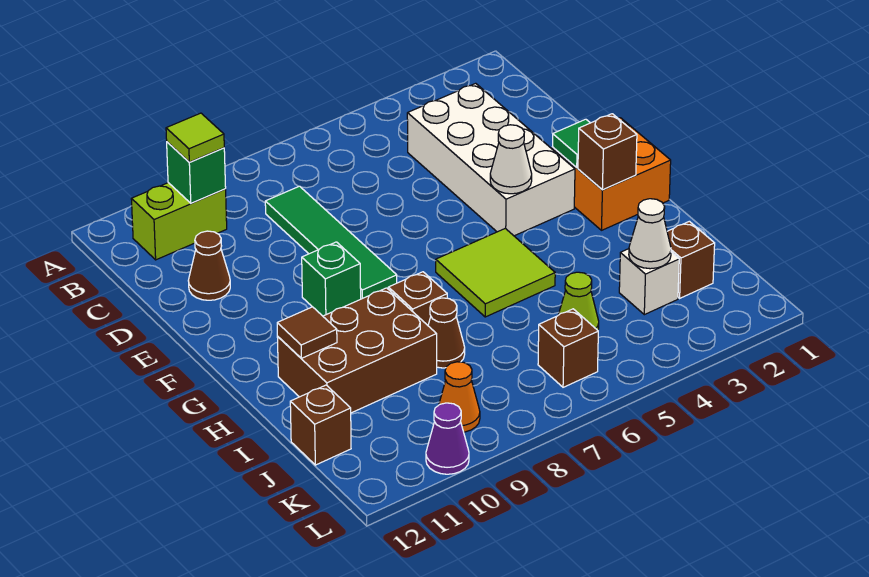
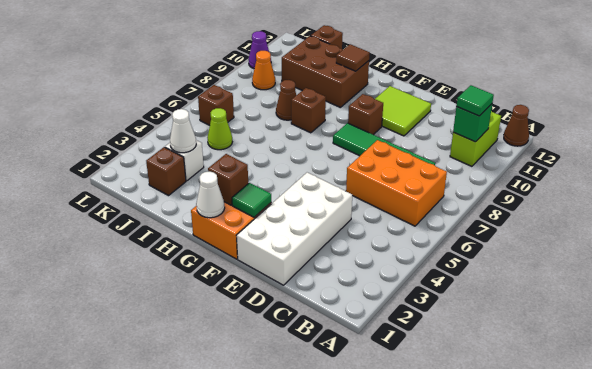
none -> orange 2x3 brick [346,140,447,226]
lime 1x1 tile [166,113,224,162] -> green 1x1 tile [456,85,494,116]
white 2x4 brick [407,83,575,236] -> white 2x4 brick turned to [236,172,352,285]
brown 1x1 cone [188,231,230,300] -> brown 1x1 cone moved to [504,105,529,146]
white 1x1 cone [490,125,532,194] -> white 1x1 cone moved to [196,172,225,218]
green 1x1 brick [302,242,361,316] -> brown 1x1 brick [348,94,383,135]
lime 2x2 tile [436,228,555,317] -> lime 2x2 tile moved to [375,86,431,136]
brown 2x3 brick [277,288,437,413] -> brown 2x3 brick turned to [282,36,369,107]

